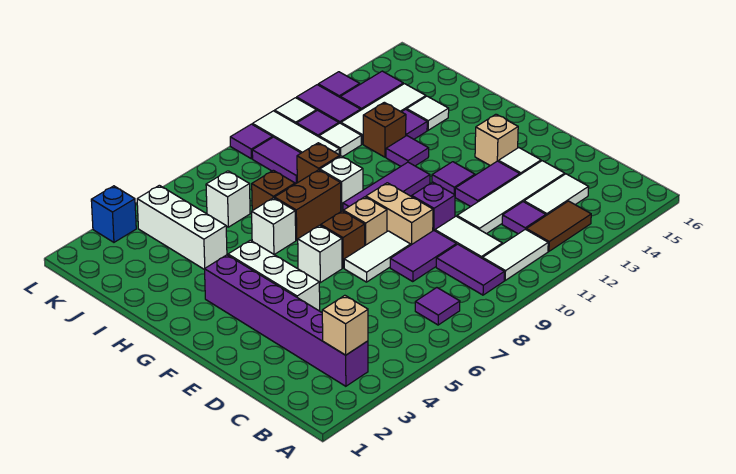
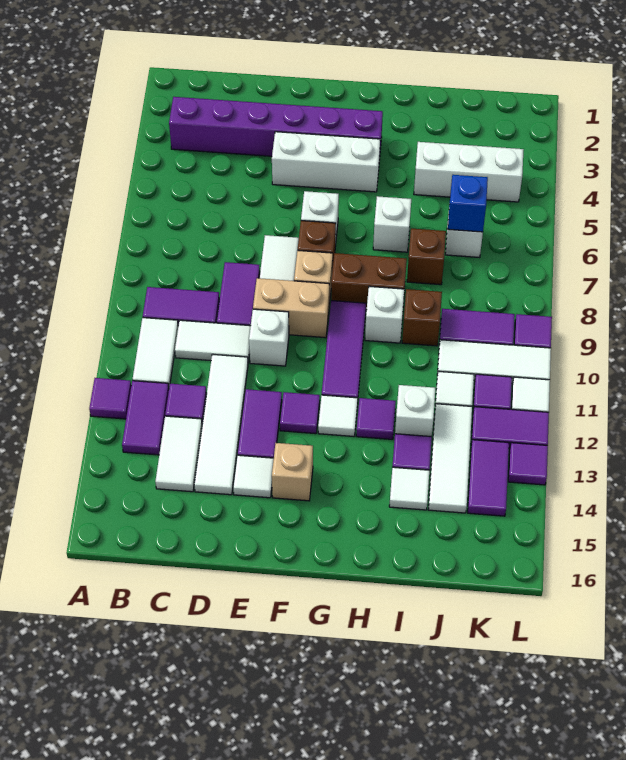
tan 1x1 brick [322,295,368,355] -> none
purple 1x1 tile [415,288,460,325] -> purple 1x1 tile moved to [89,378,131,419]
brown 1x2 tile [526,201,591,251] -> purple 1x2 tile [122,381,169,455]
purple 1x1 brick [411,182,455,231] -> white 1x1 brick [249,309,289,366]
none -> white 1x1 tile [318,395,358,436]
brown 1x2 brick [275,170,341,240] -> brown 1x2 brick turned to [331,253,407,310]
brown 1x1 brick [363,102,406,157] -> white 1x1 brick [395,385,435,437]
blue 1x1 brick [91,186,136,242] -> blue 1x1 brick moved to [448,175,488,232]

